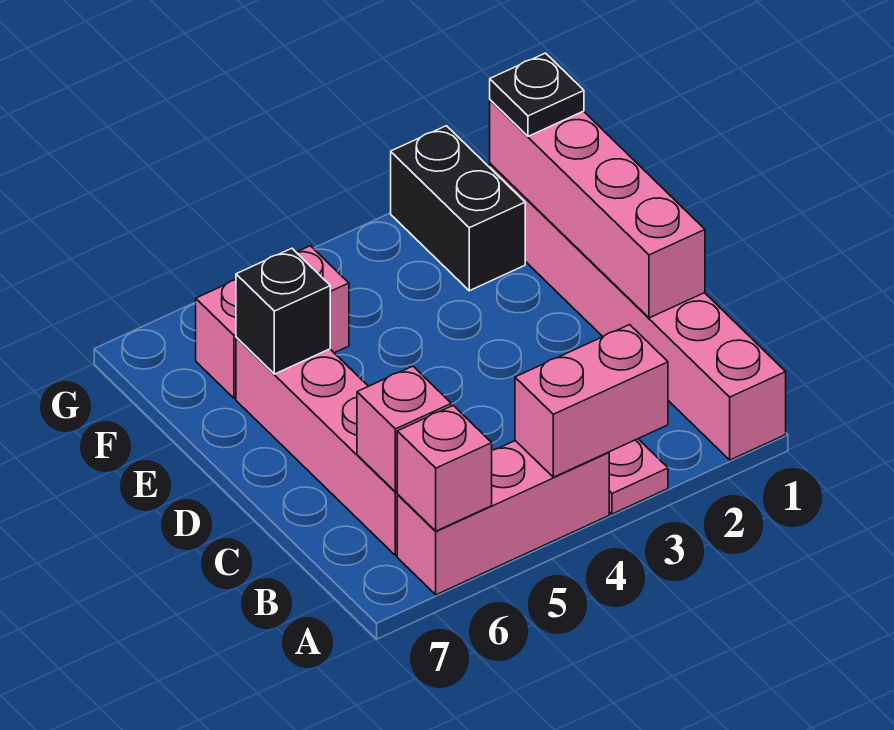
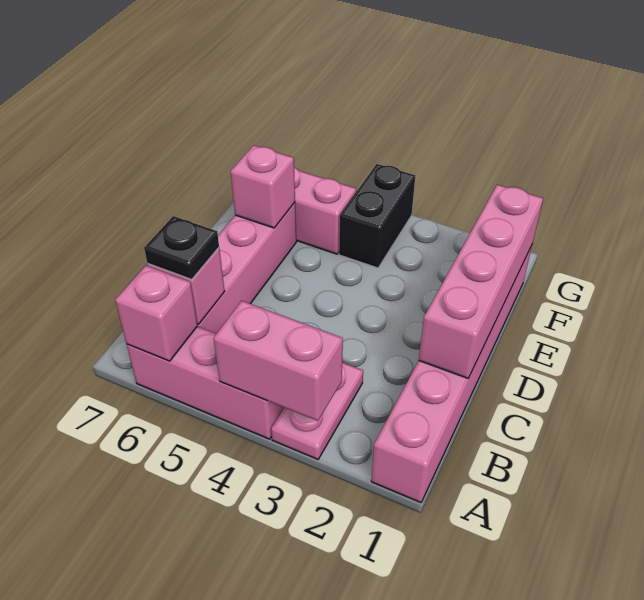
black 1x1 brick [236,248,330,374] -> pink 1x1 brick [231,145,295,228]
black 1x1 plate [490,53,584,136] -> black 1x1 plate moved to [144,216,219,279]
black 1x2 brick [391,126,525,291] -> black 1x2 brick moved to [339,164,415,268]

